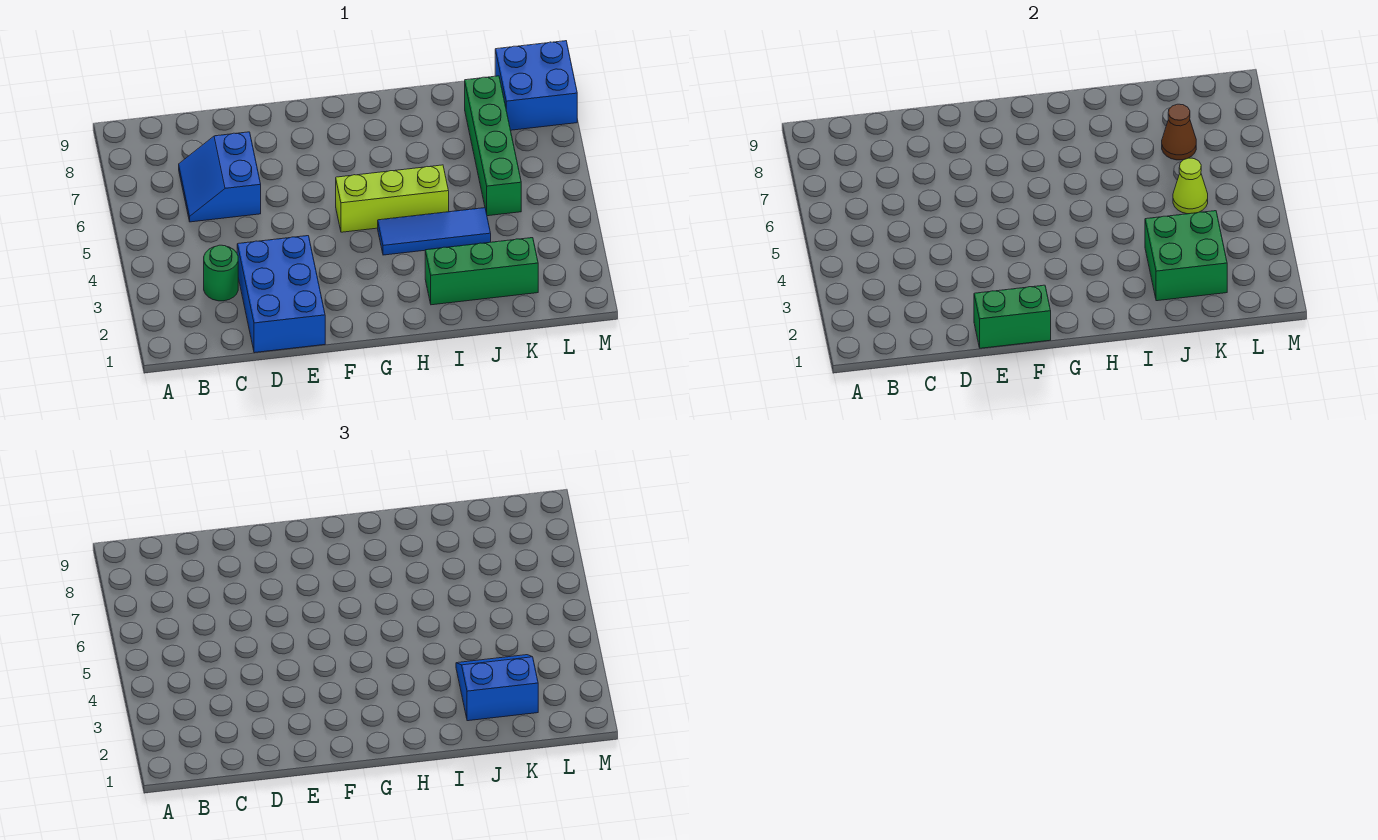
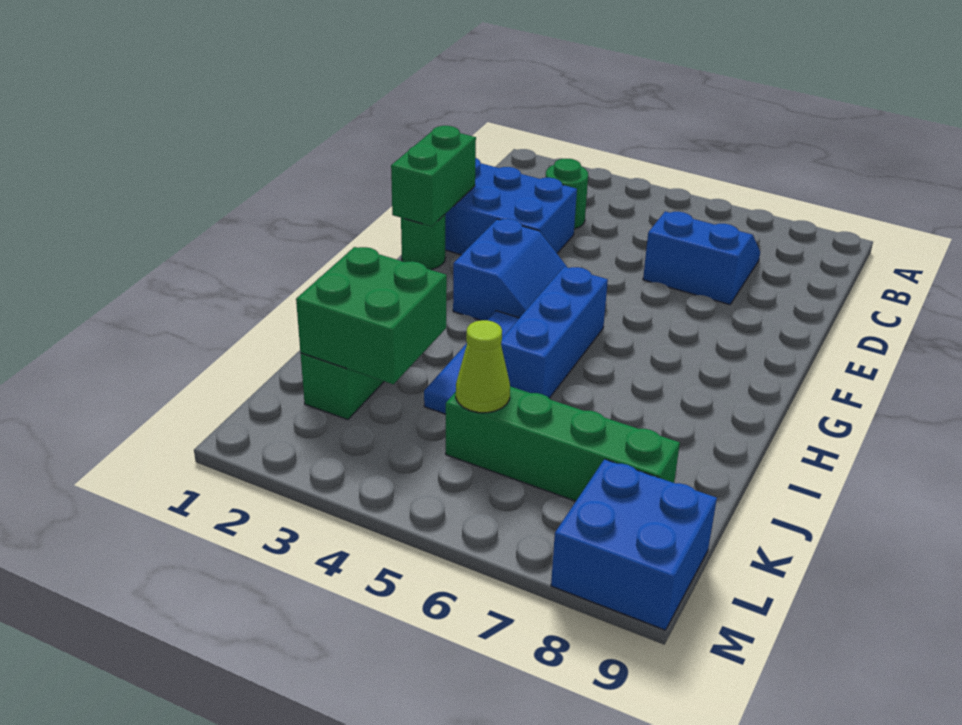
none -> green 1x1 round brick [401,215,445,270]
lime 1x3 brick [336,165,449,232] -> blue 1x3 brick [501,267,608,398]
blue 2x2 slope [456,655,538,721] -> blue 2x2 slope moved to [453,219,567,320]
brown 1x1 cone [1162,104,1196,160] -> none

